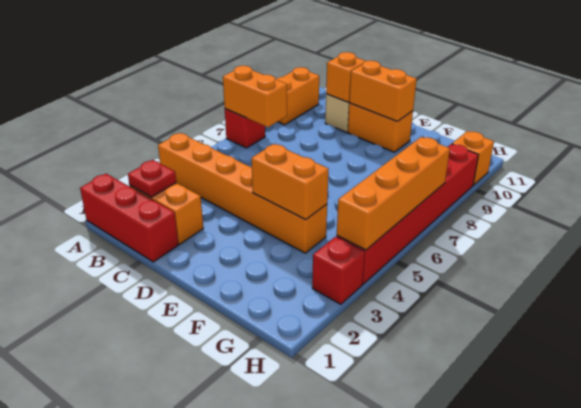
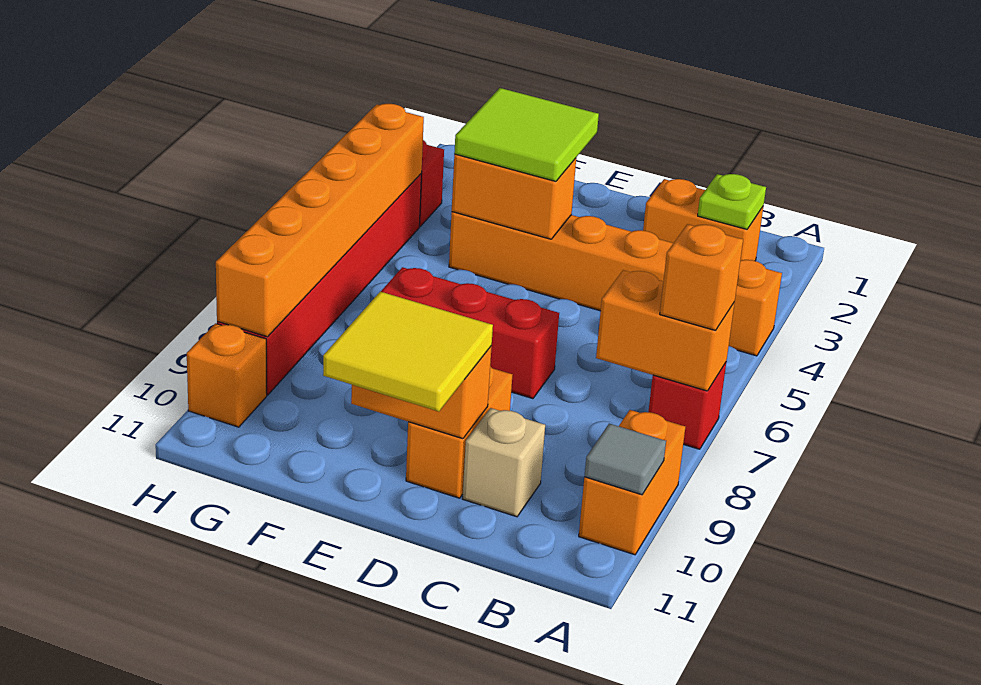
red 1x3 brick [80,174,178,262] -> red 1x3 brick moved to [381,267,559,399]
none -> grey 1x1 tile [584,424,666,495]
red 1x1 plate [128,160,176,197] -> lime 1x1 plate [698,174,766,229]
orange 1x1 brick [326,52,365,102] -> orange 1x1 brick moved to [660,224,743,331]
orange 1x2 brick [348,103,413,152] -> orange 1x2 brick turned to [406,366,512,498]
none -> yellow 2x2 tile [323,292,493,412]
none -> lime 2x2 tile [454,88,599,181]
orange 1x4 brick [337,137,450,250] -> orange 1x6 brick [216,104,424,337]

